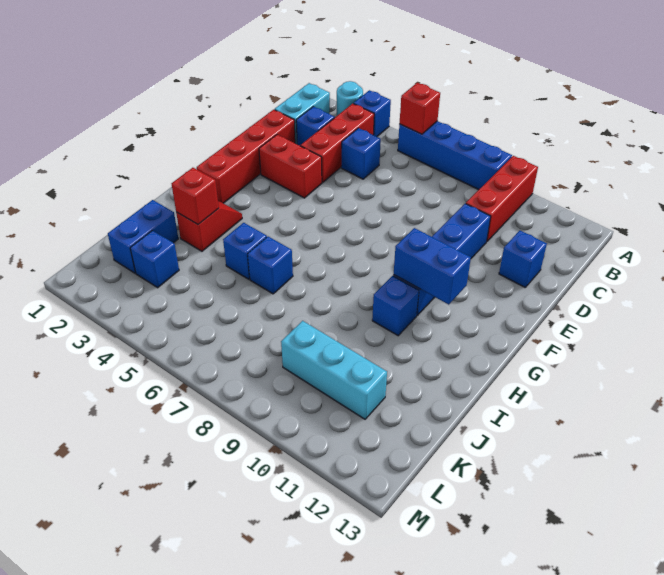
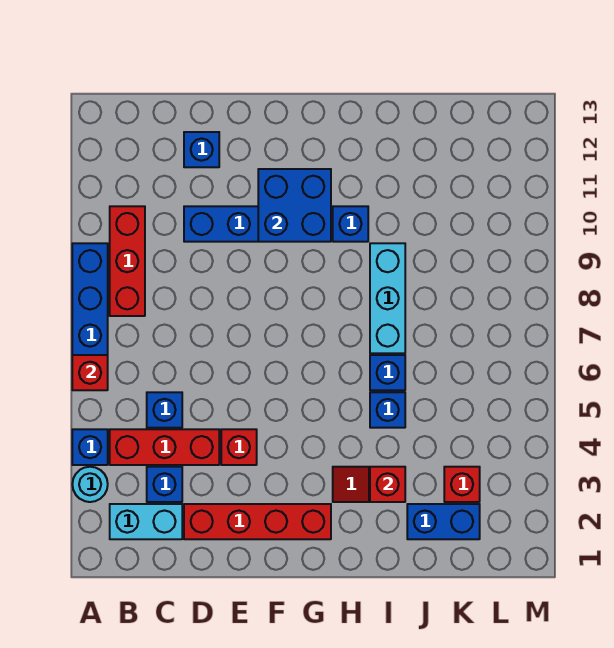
red 1x3 brick [466,156,538,241] -> red 1x3 brick turned to [110,206,145,316]
red 1x2 brick [259,135,322,198] -> red 1x1 brick [221,429,257,465]
blue 1x2 brick [394,228,471,305] -> blue 2x2 brick [258,169,331,242]
blue 1x1 brick [130,231,179,288] -> red 1x1 brick [444,467,480,502]
cyan 1x3 brick [281,321,387,419] -> cyan 1x3 brick moved to [370,243,405,353]

